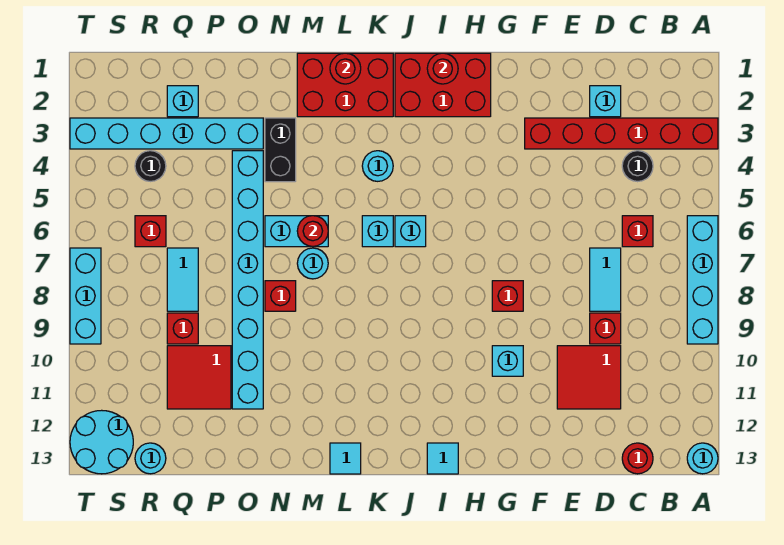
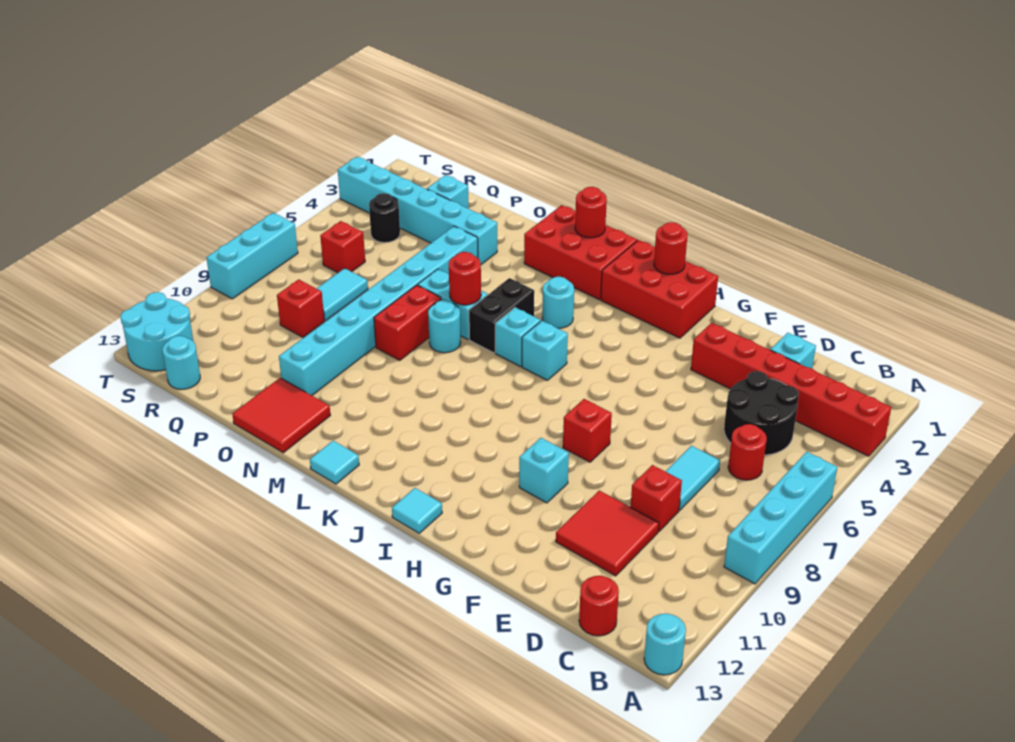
black 1x1 round brick [622,151,653,182] -> black 2x2 round brick [724,371,799,455]
red 1x1 brick [622,216,653,247] -> red 1x1 round brick [728,424,767,480]
black 1x2 brick [265,118,296,182] -> black 1x2 brick moved to [469,278,534,353]
red 1x1 brick [265,281,296,311] -> red 1x2 brick [374,285,441,360]
red 2x2 tile [167,346,231,409] -> red 2x2 tile moved to [232,378,330,453]

